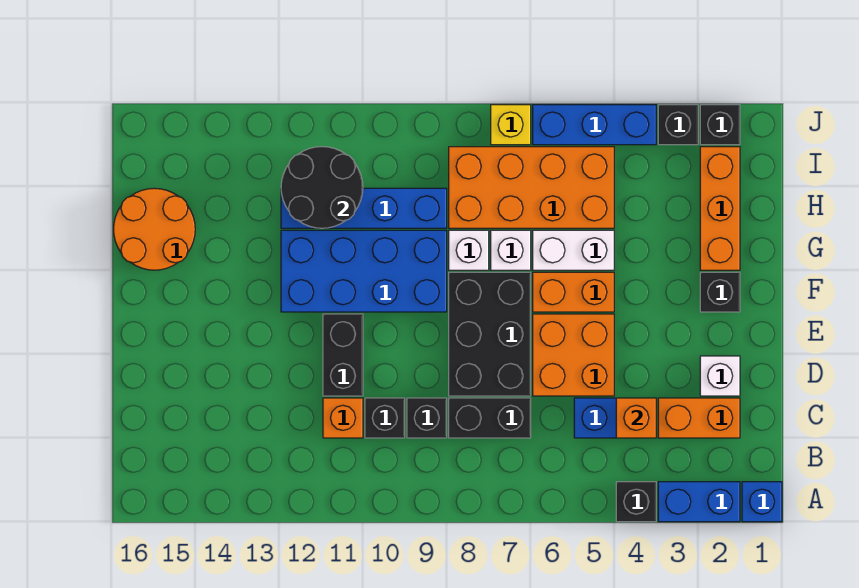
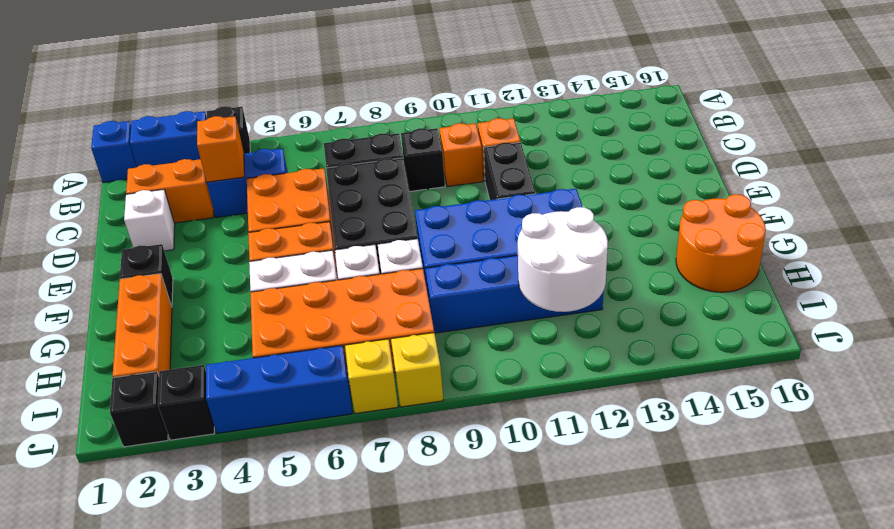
black 1x1 brick [365,398,405,438] -> orange 1x1 brick [439,123,483,187]
black 2x2 round brick [281,147,363,228] -> white 2x2 round brick [518,207,608,312]
none -> yellow 1x1 brick [391,333,444,407]

